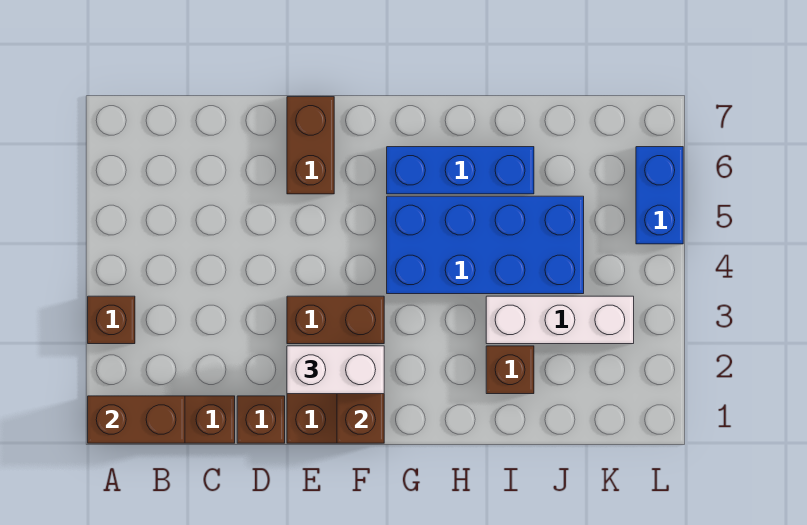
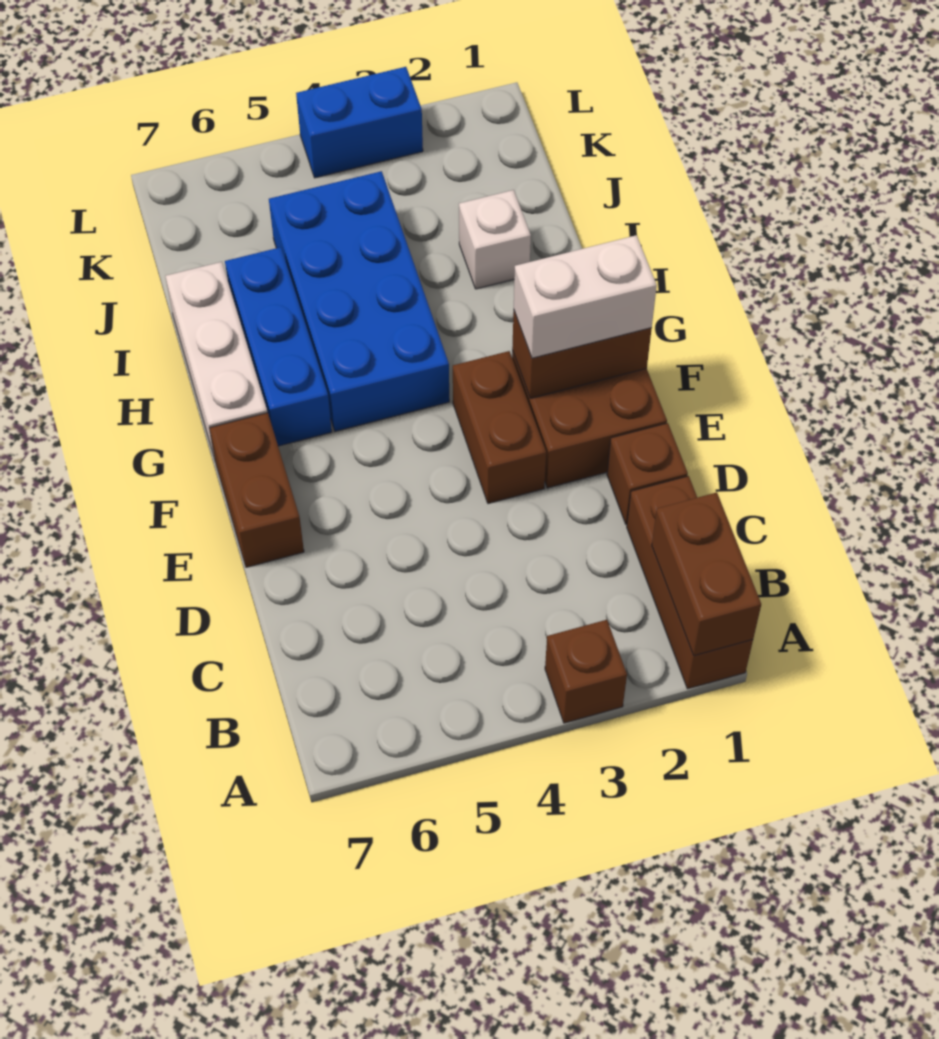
white 1x2 brick [287,346,384,394] -> white 1x2 brick turned to [514,235,657,358]
brown 1x2 brick [287,97,334,194] -> brown 1x2 brick turned to [209,413,304,567]
brown 1x1 brick [486,346,534,394] -> white 1x1 brick [459,190,531,289]
white 1x3 brick [486,296,634,344] -> white 1x3 brick moved to [165,262,267,462]
blue 1x2 brick [636,147,683,244] -> blue 1x2 brick moved to [296,67,423,178]

